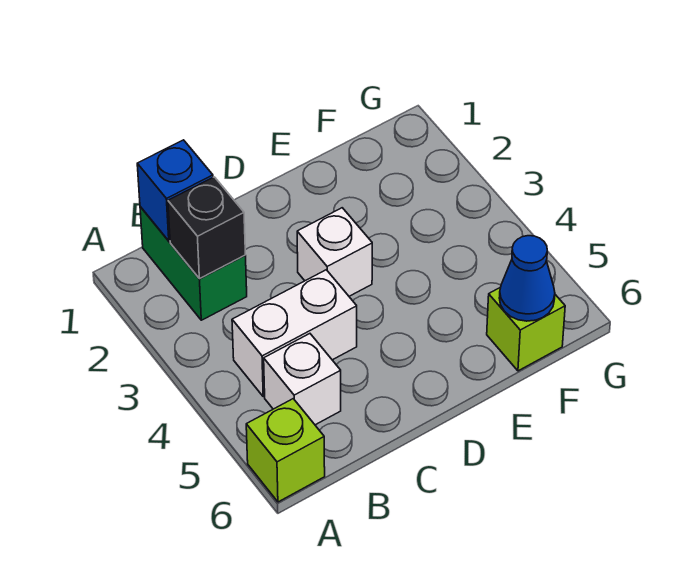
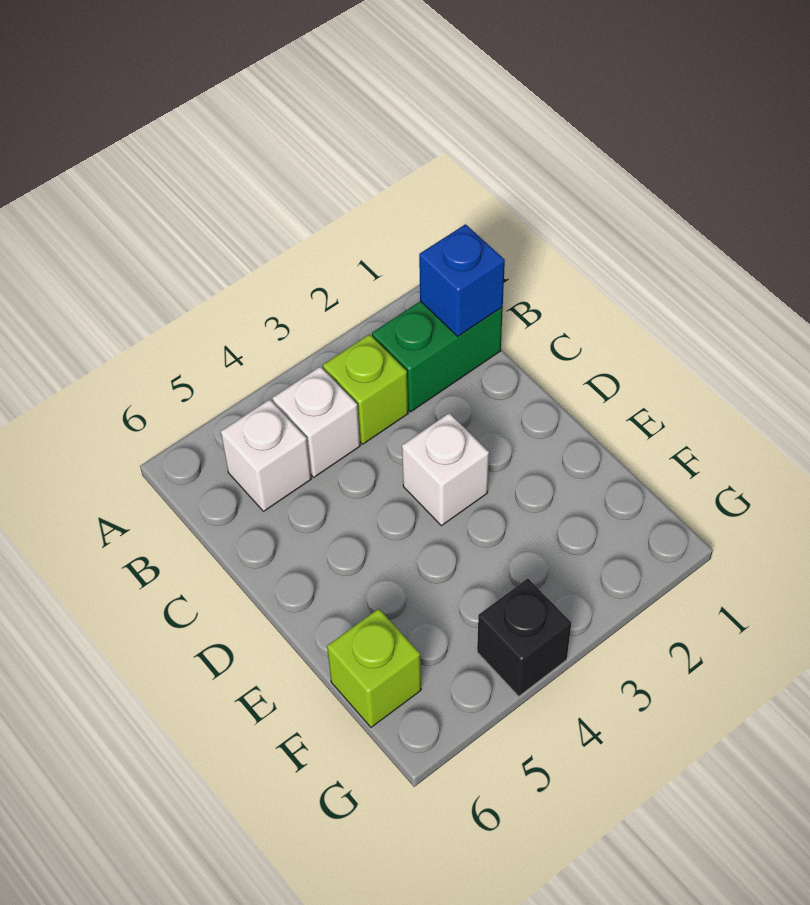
lime 1x1 brick [246,399,325,502] -> lime 1x1 brick moved to [323,334,408,444]
black 1x1 brick [168,177,245,279] -> black 1x1 brick moved to [477,578,571,696]
white 1x2 brick [232,270,357,397] -> white 1x1 brick [272,367,360,477]
blue 1x1 cone [499,236,555,321] -> none

